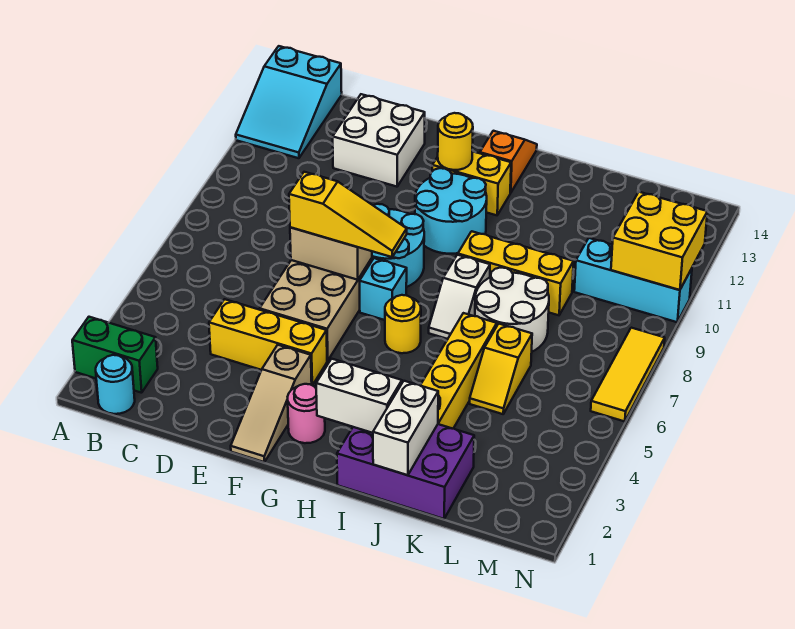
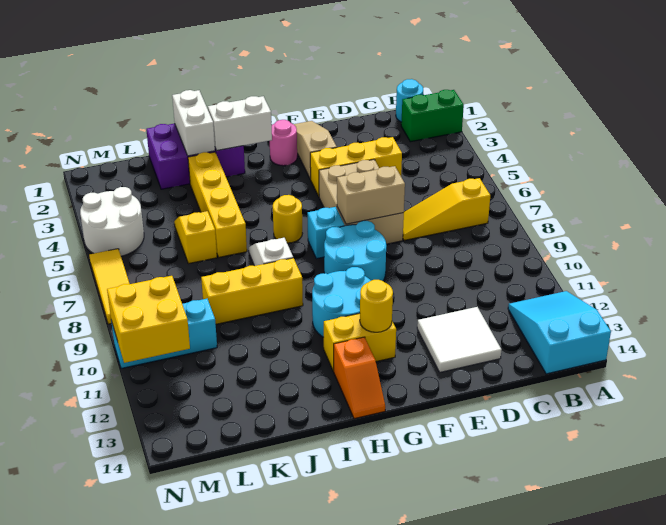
white 2x2 brick [333,94,425,187] -> white 2x2 tile [417,307,501,372]
yellow 1x3 slope [289,172,407,257] -> yellow 1x3 slope moved to [403,178,490,240]
white 2x2 round brick [475,268,549,352] -> white 2x2 round brick moved to [80,187,144,256]

